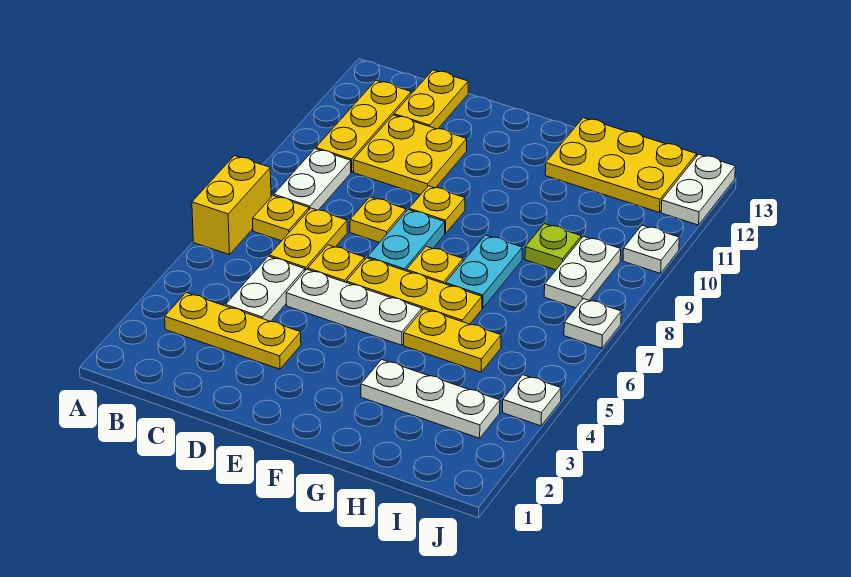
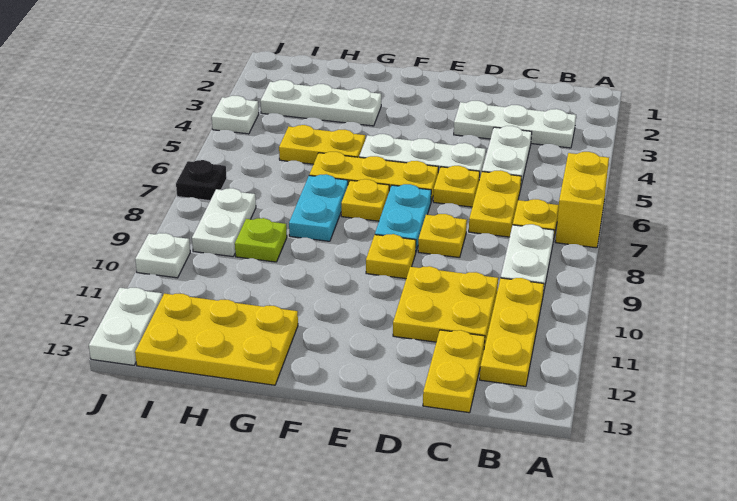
yellow 1x3 plate [165,293,301,369] -> white 1x3 plate [454,101,576,148]
white 1x1 plate [564,299,621,348] -> black 1x1 plate [176,160,227,201]

